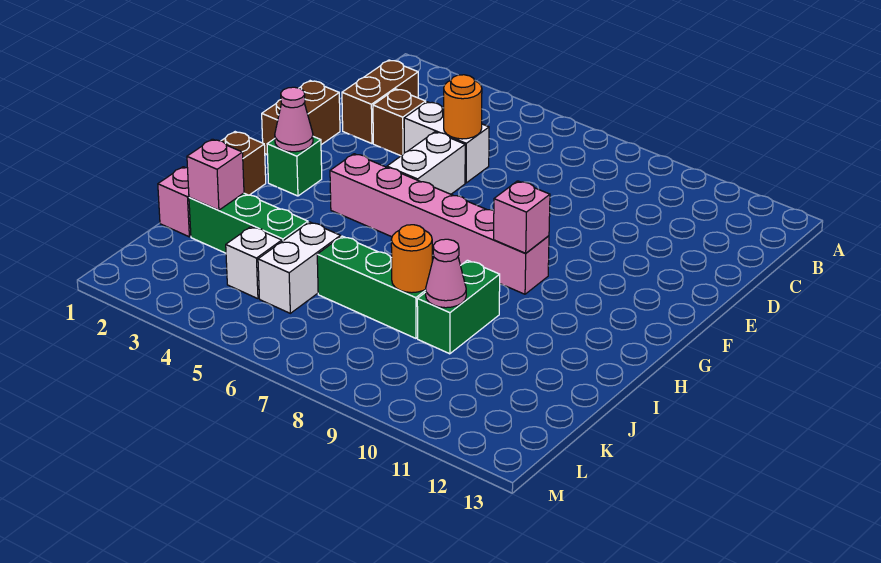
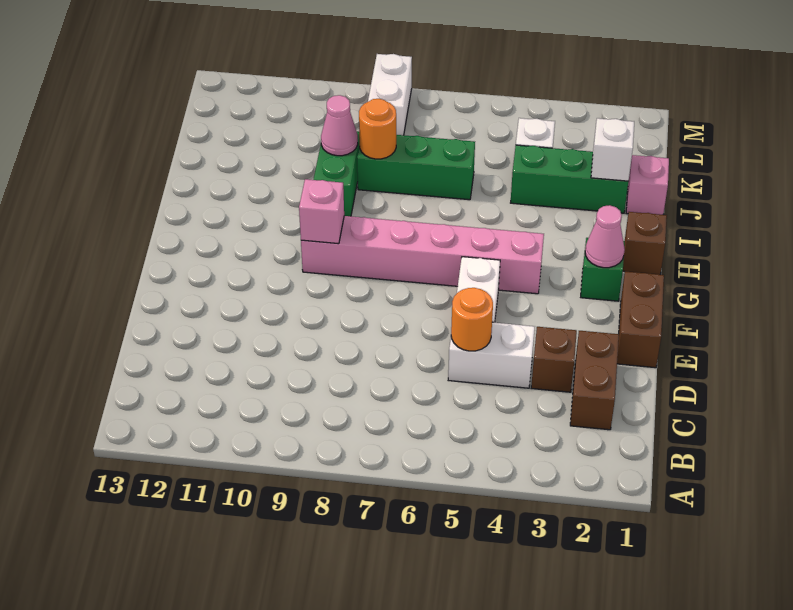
pink 1x1 brick [187,139,244,210] -> white 1x1 brick [591,118,634,181]
white 1x2 brick [258,222,341,313] -> white 1x2 brick moved to [368,54,412,135]

